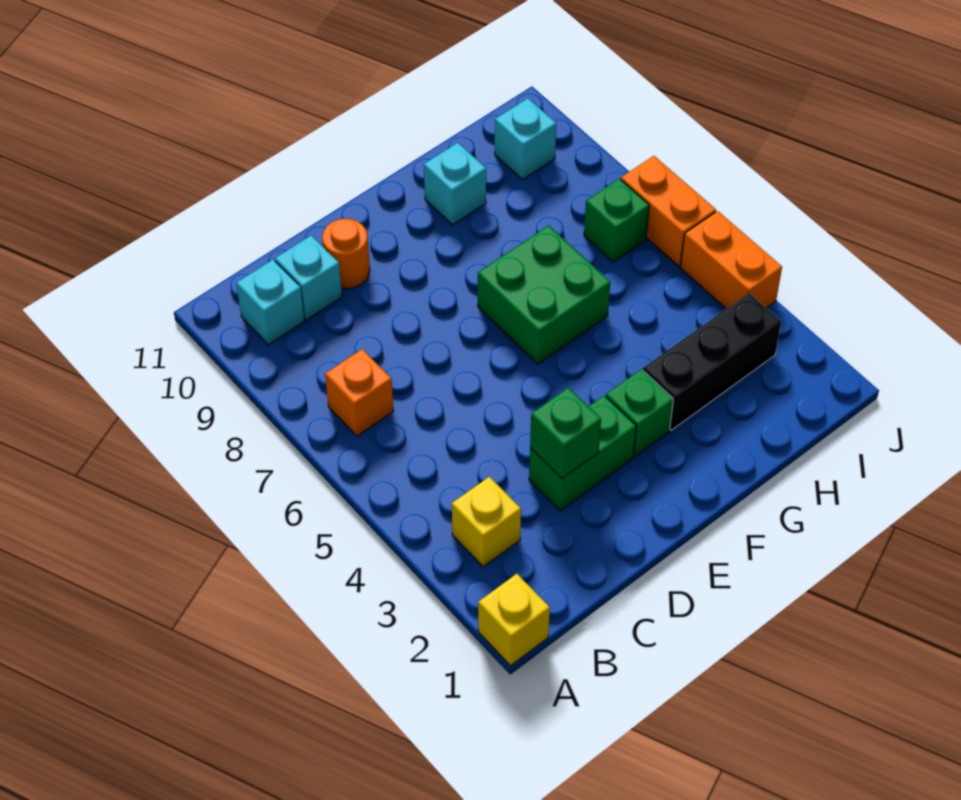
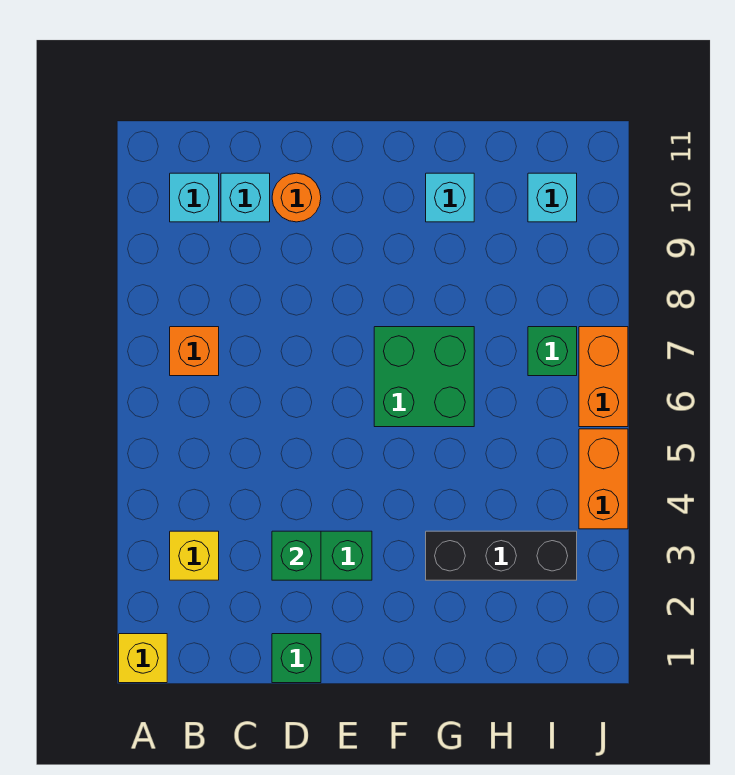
green 1x1 brick [606,369,673,457] -> green 1x1 brick moved to [272,634,321,683]

